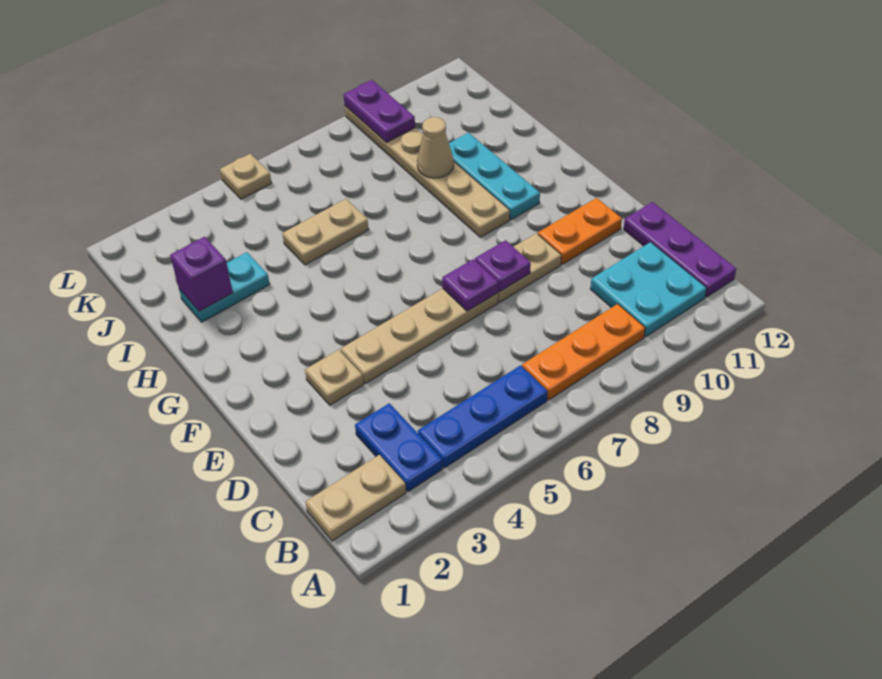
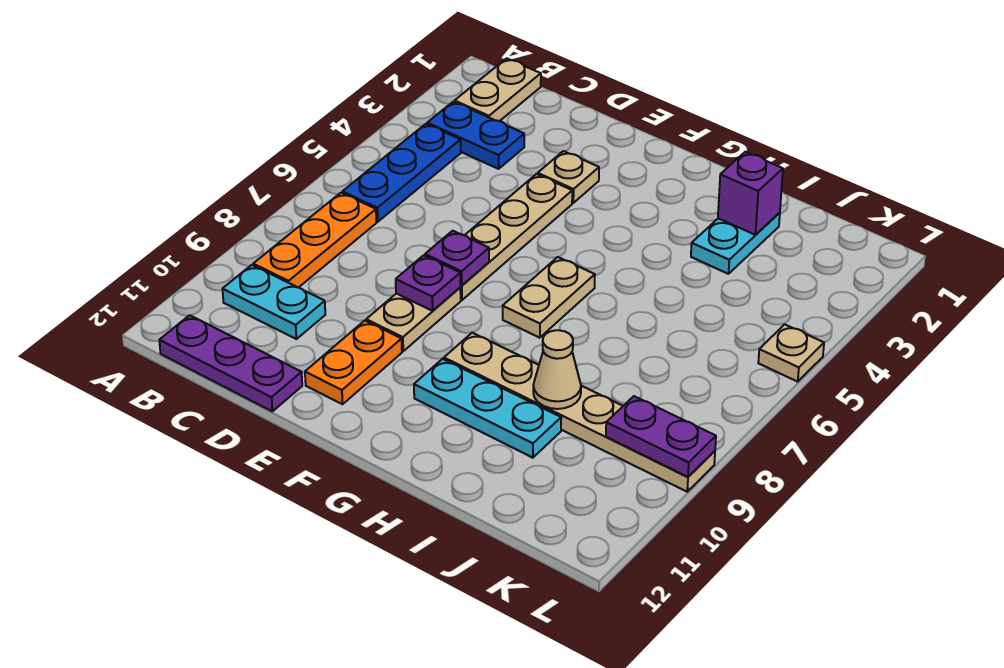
cyan 2x2 plate [590,242,707,337] -> cyan 1x2 plate [223,265,325,339]
tan 1x2 plate [282,199,369,265] -> tan 1x2 plate moved to [503,257,595,338]

